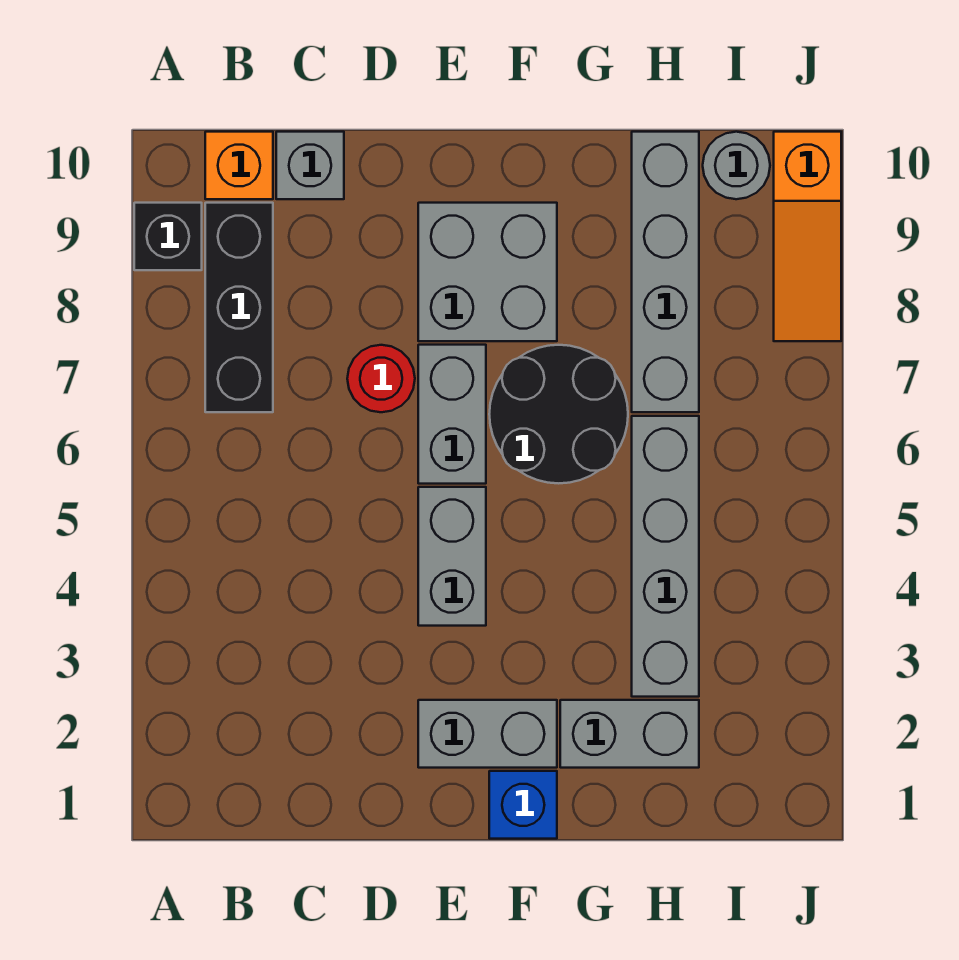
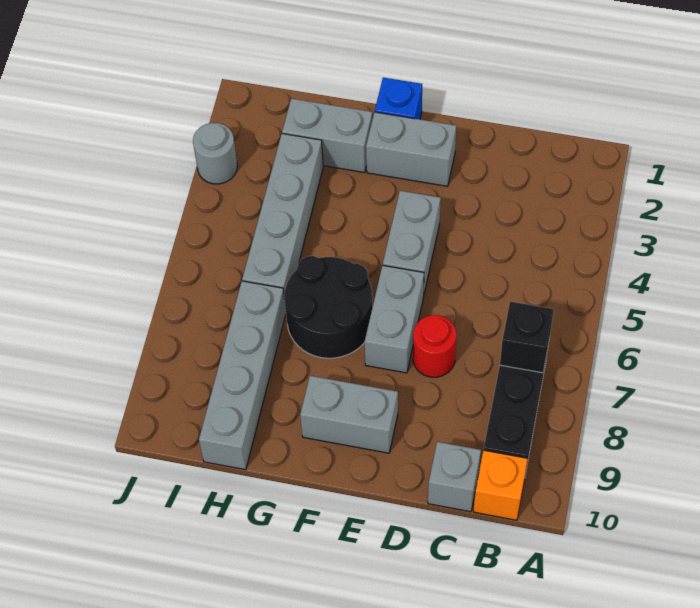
black 1x1 brick [134,203,202,270] -> black 1x1 brick moved to [500,302,554,373]
grey 2x2 brick [418,203,557,341] -> grey 1x2 brick [300,376,398,453]
grey 1x1 round brick [703,132,770,199] -> grey 1x1 round brick moved to [193,123,237,184]
orange 1x3 slope [774,132,841,341] -> none

